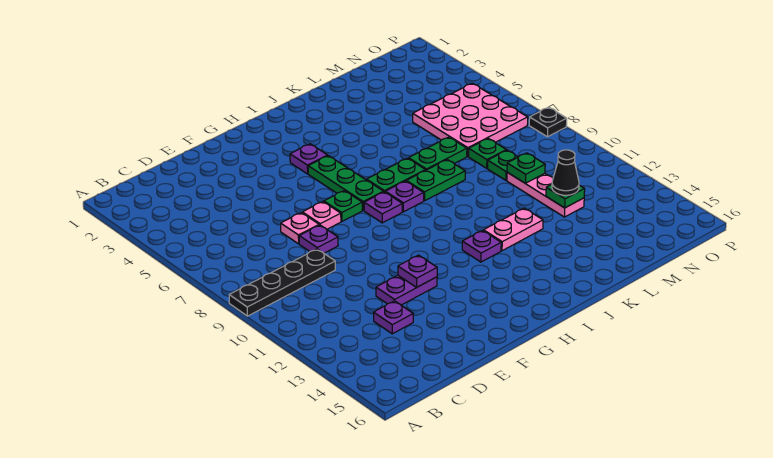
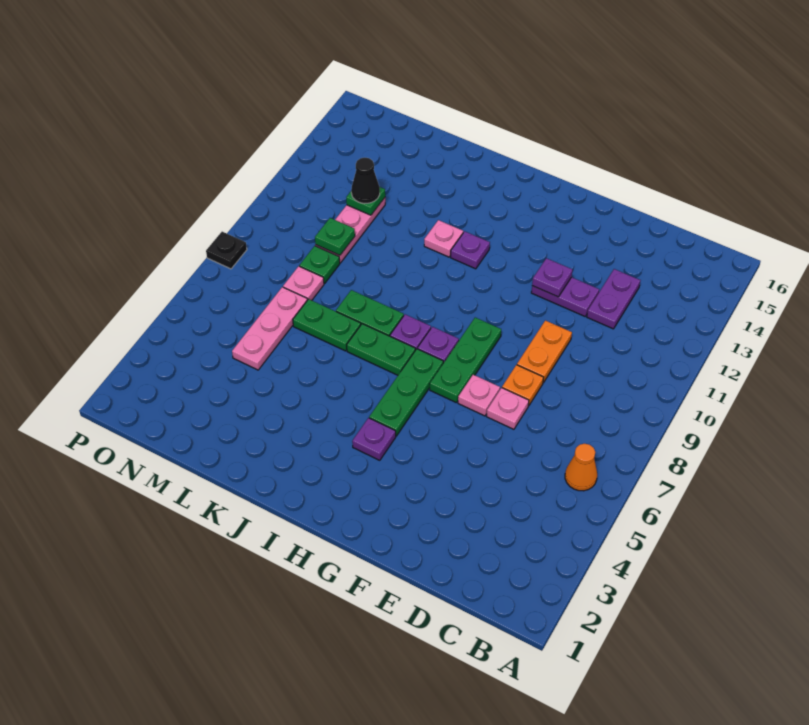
black 1x4 plate [229,249,335,316] -> none
none -> orange 1x1 cone [565,444,597,491]
purple 1x1 plate [373,301,413,334] -> purple 1x2 plate [587,269,640,329]
purple 1x1 plate [299,225,338,253] -> orange 1x1 plate [502,365,544,406]
none -> orange 1x2 plate [517,320,572,383]
green 1x1 plate [324,191,362,221] -> green 1x3 plate [430,318,501,403]
pink 1x2 plate [484,208,543,251] -> pink 1x1 plate [424,220,463,257]
pink 3x3 plate [413,83,528,156] -> pink 1x3 plate [232,287,307,370]
green 1x1 plate [469,138,506,168] -> pink 1x1 plate [283,266,324,300]

